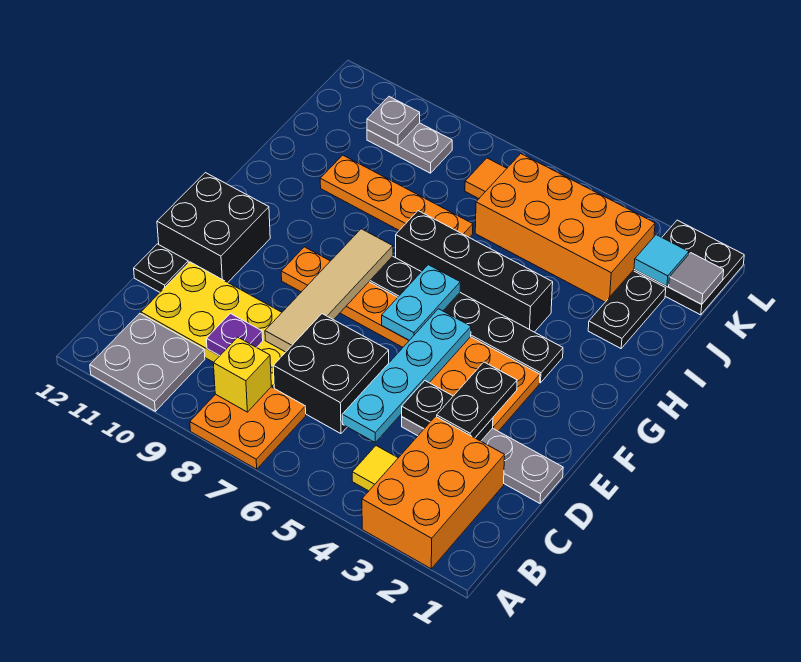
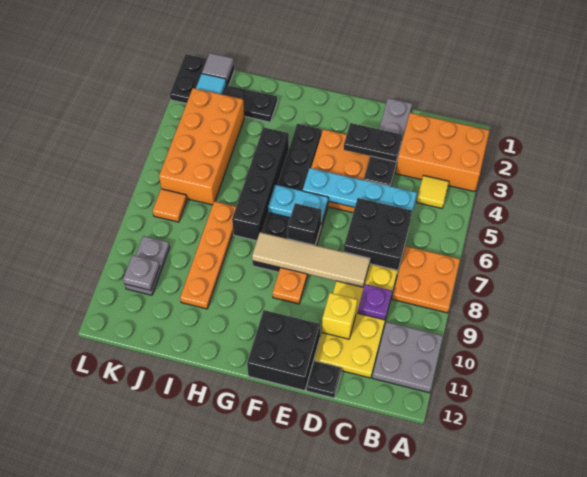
yellow 1x1 brick [213,337,271,412] -> yellow 1x1 brick moved to [322,293,358,339]
none -> black 1x1 brick [288,203,322,245]

